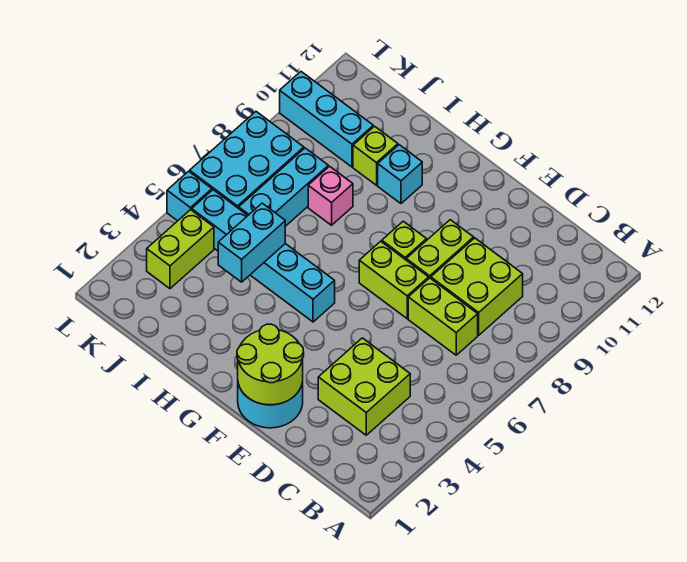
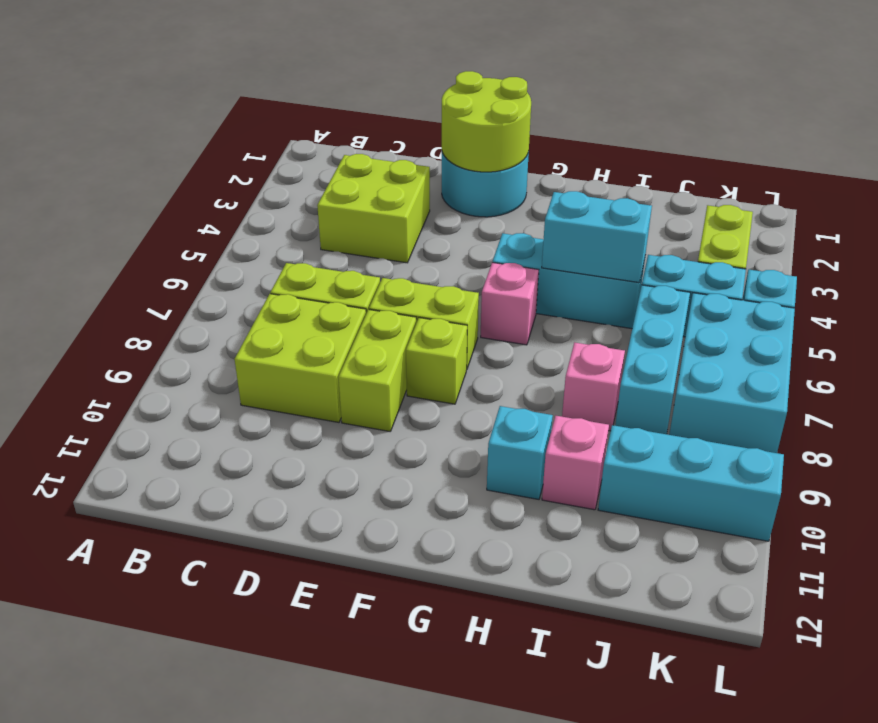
none -> pink 1x1 brick [481,262,539,345]
cyan 1x2 brick [218,203,285,282] -> cyan 1x2 brick turned to [542,191,652,283]
lime 1x1 brick [353,126,398,185] -> pink 1x1 brick [542,416,609,510]

